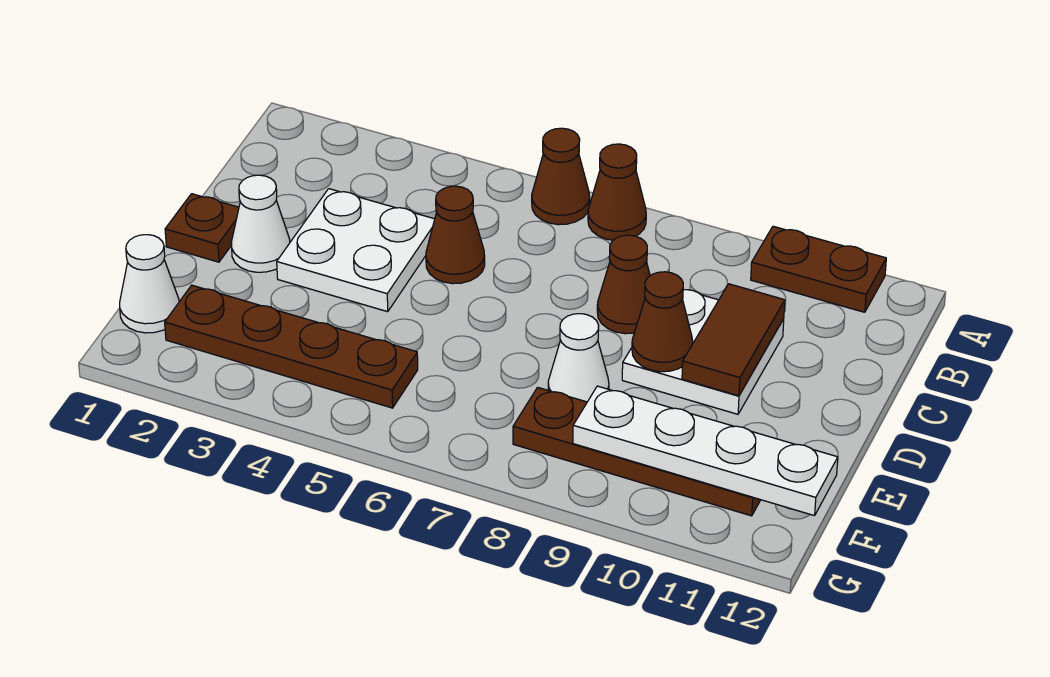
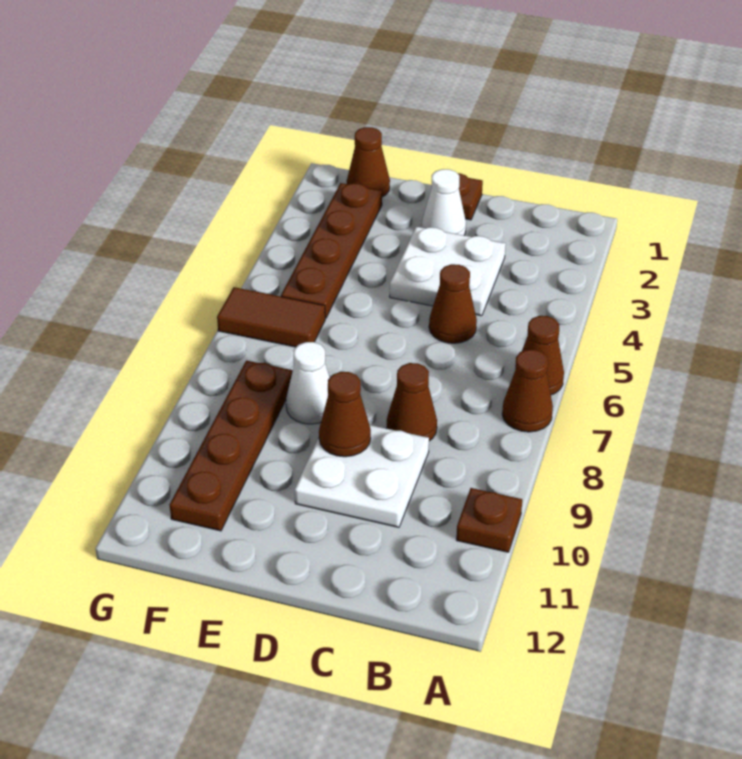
brown 1x2 plate [751,226,886,312] -> brown 1x1 plate [456,488,522,552]
brown 1x2 tile [682,284,785,396] -> brown 1x2 tile moved to [217,287,325,347]
white 1x1 cone [120,235,179,333] -> brown 1x1 cone [347,127,390,197]
white 1x4 plate [573,386,838,516] -> none

